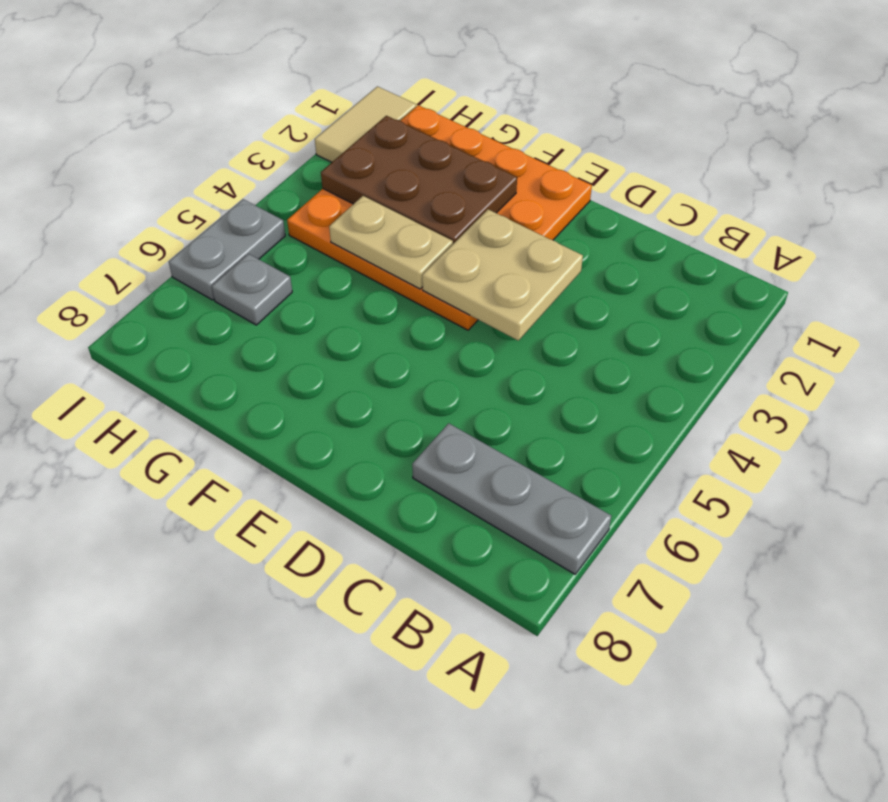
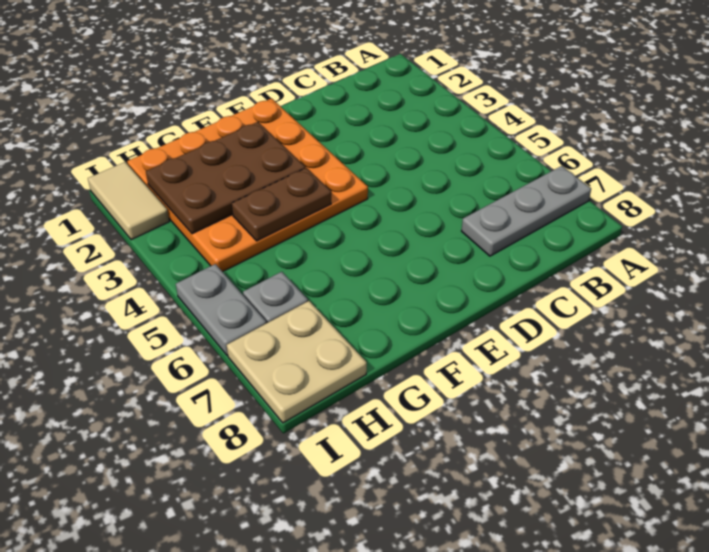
tan 2x2 plate [422,209,583,341] -> tan 2x2 plate moved to [227,301,367,423]
tan 1x2 plate [329,196,453,289] -> brown 1x2 plate [232,168,331,241]

